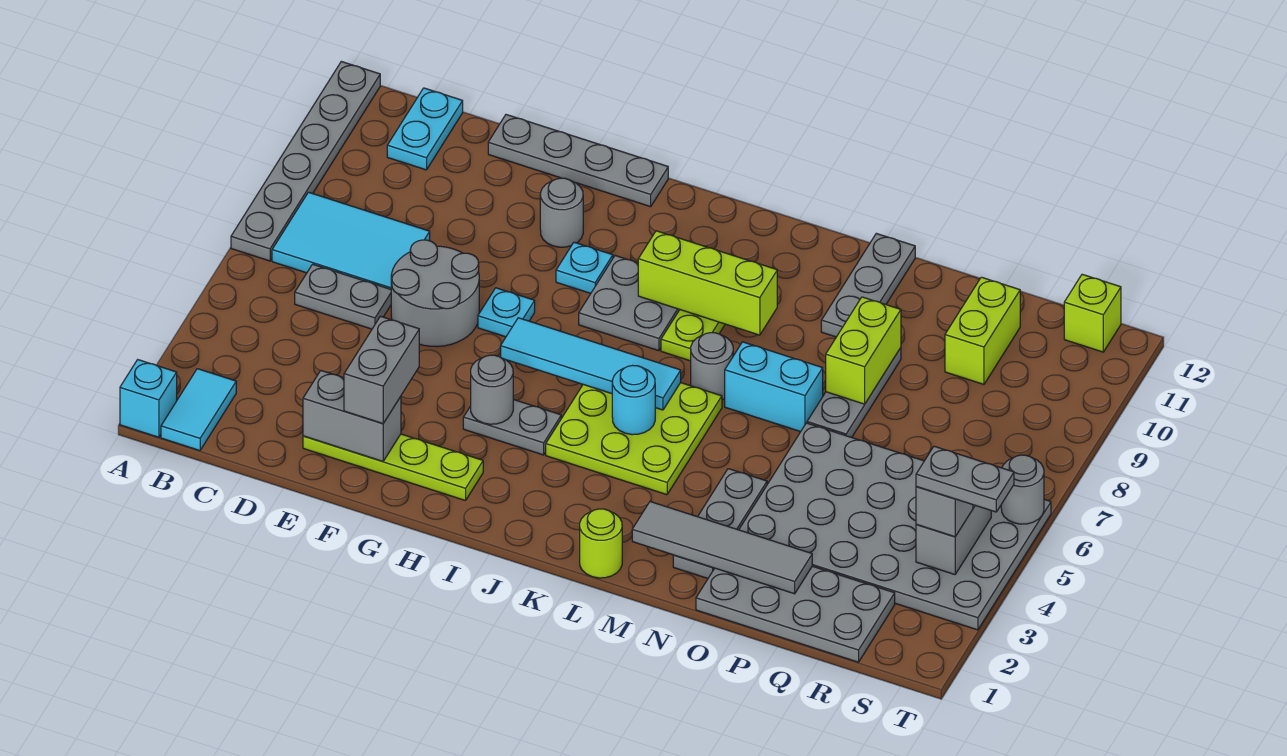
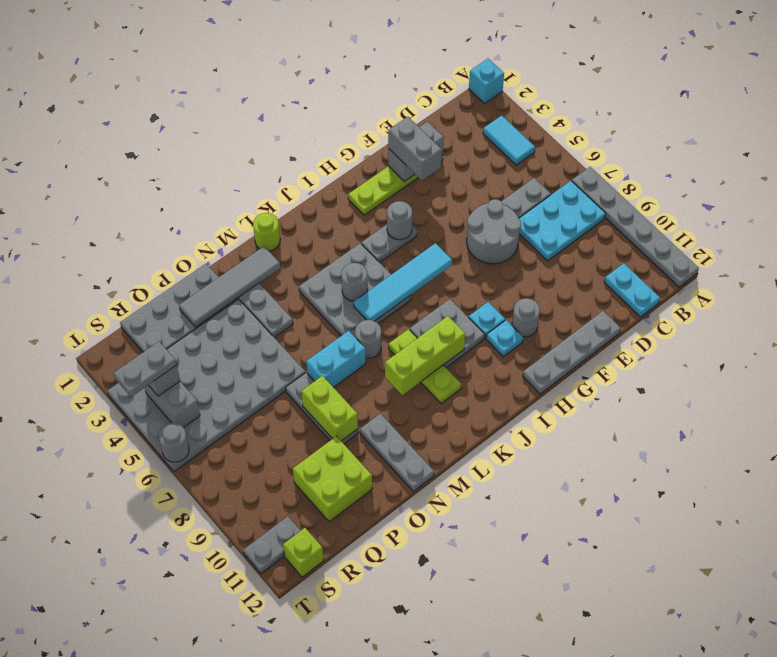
cyan 1x2 tile [161,369,236,451] -> cyan 1x2 tile moved to [483,115,535,165]
cyan 2x3 tile [272,192,430,289] -> cyan 2x3 plate [519,181,606,261]
cyan 1x1 plate [478,288,535,337] -> cyan 1x1 plate moved to [486,320,523,357]
lime 3x3 plate [546,383,722,495] -> grey 3x3 plate [299,243,411,337]
cyan 1x1 round brick [612,365,655,435] -> grey 1x1 round brick [341,263,368,301]
lime 1x2 brick [945,277,1020,384] -> lime 2x2 brick [293,436,372,522]
none -> grey 1x2 plate [243,516,301,574]

